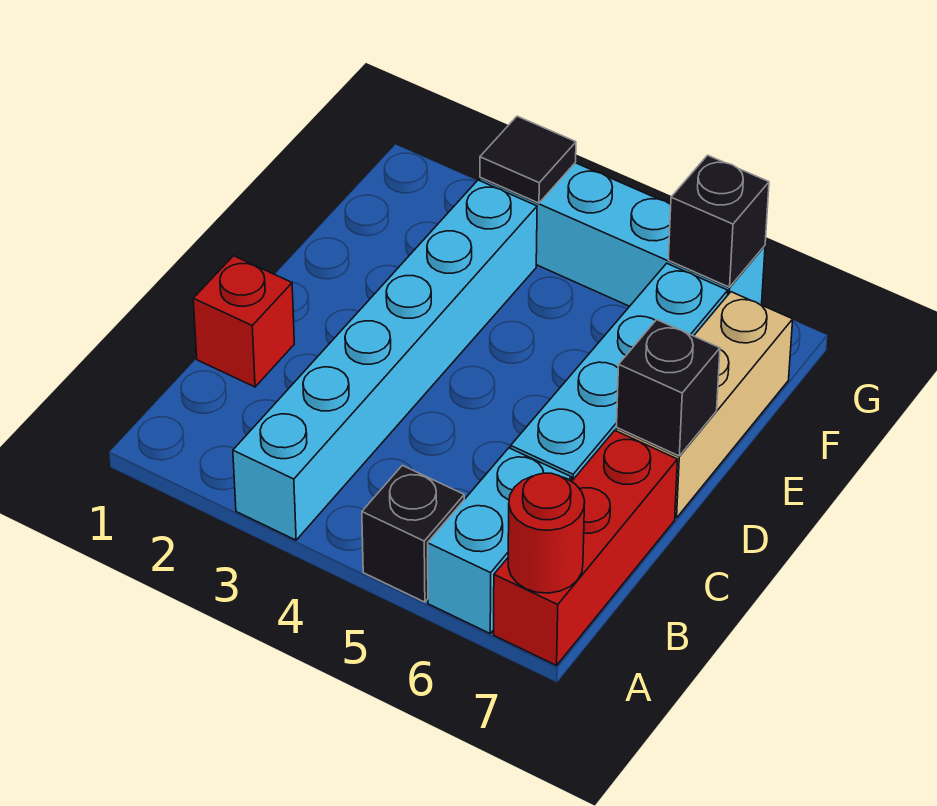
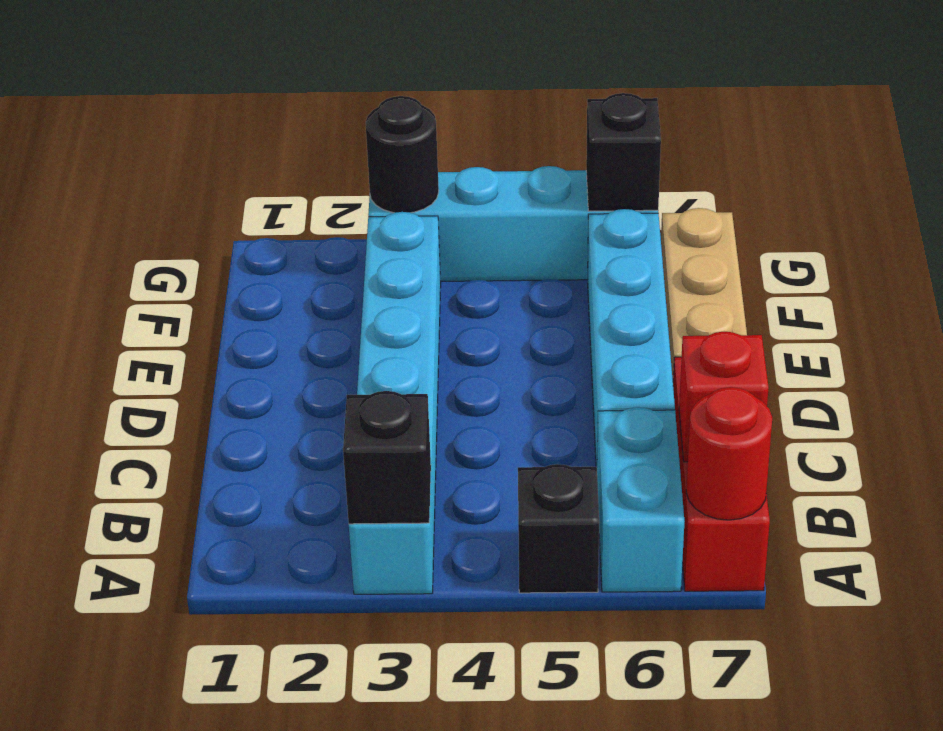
red 1x1 brick [193,256,294,387] -> red 1x1 brick moved to [679,332,769,462]
black 1x1 brick [617,320,720,456] -> black 1x1 brick moved to [343,391,431,524]
black 1x1 tile [480,116,576,203] -> black 1x1 round brick [366,96,439,213]

